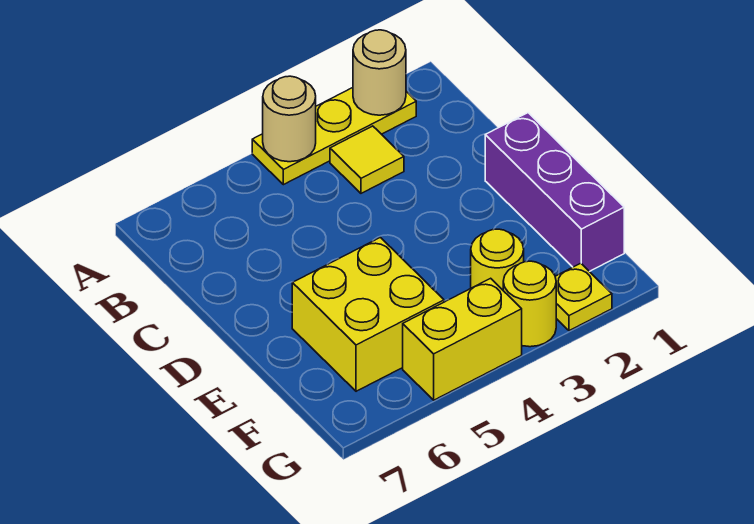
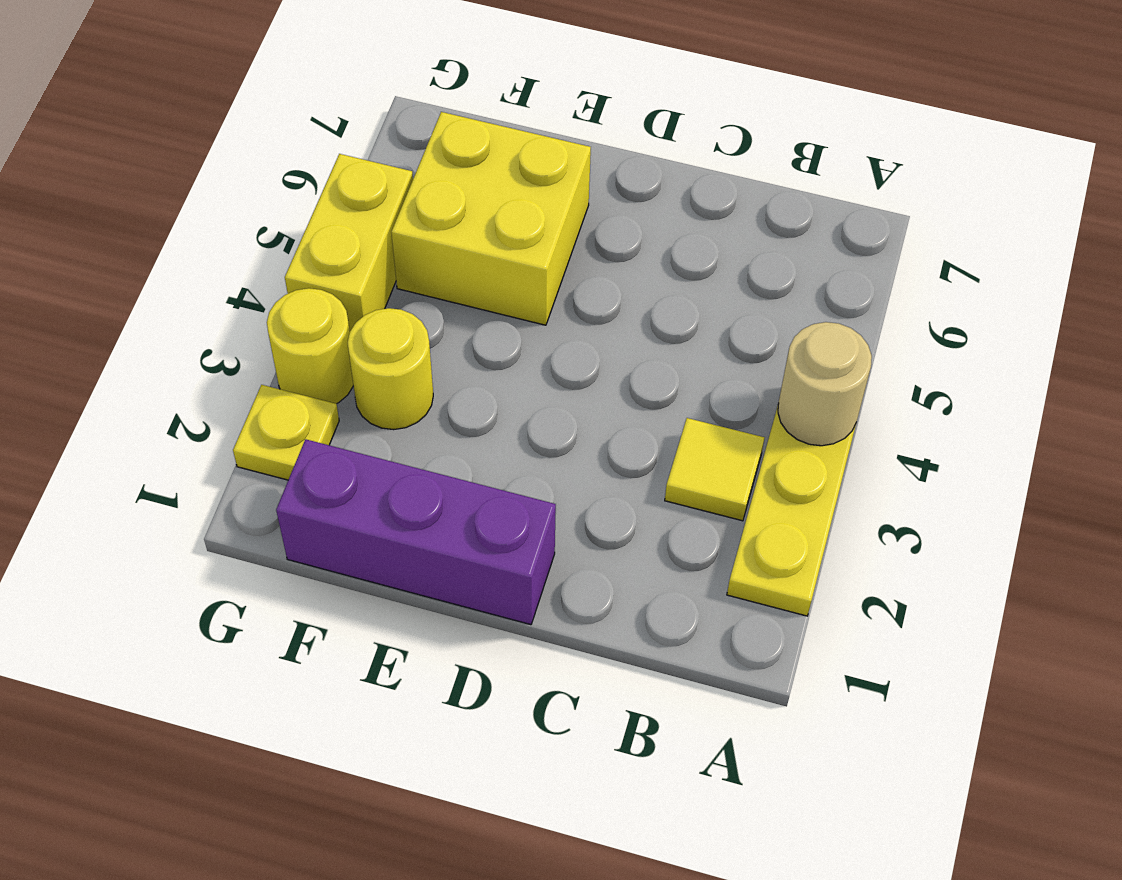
tan 1x1 round brick [353,30,406,115] -> none

